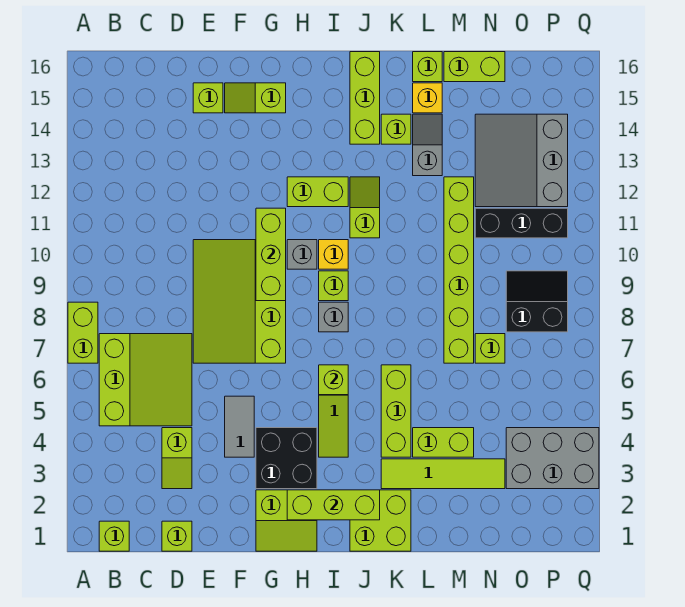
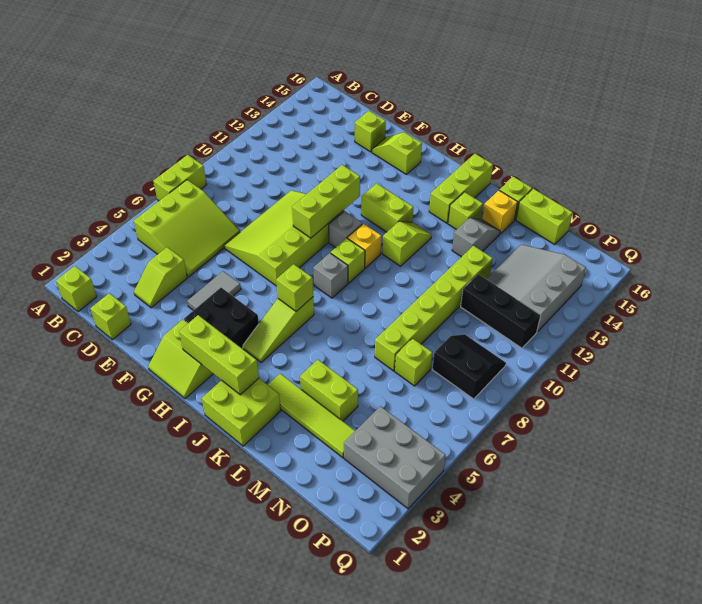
lime 1x3 brick [381,365,411,457] -> none

